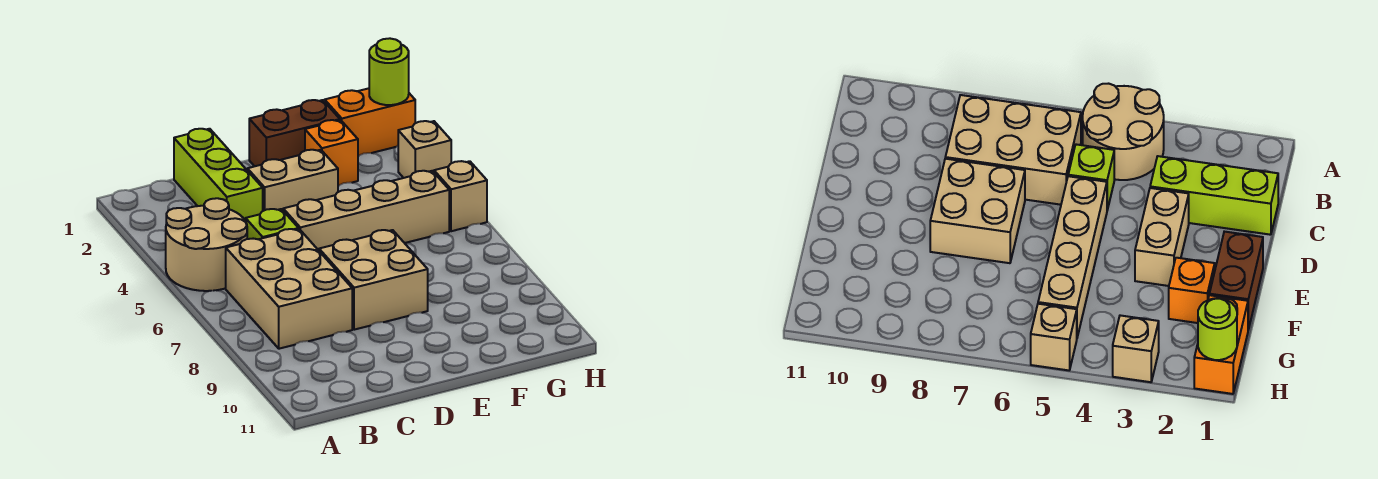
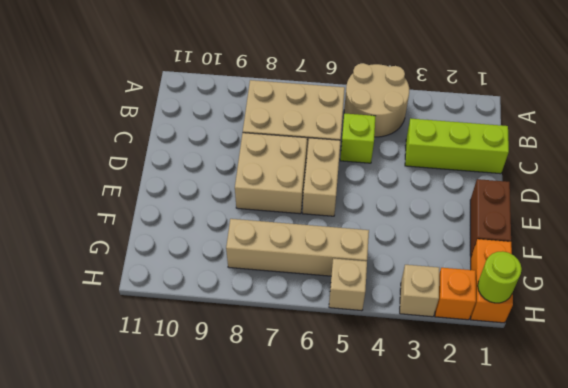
tan 1x2 brick [247,150,338,211] -> tan 1x2 brick moved to [303,138,341,216]
tan 1x4 brick [283,171,449,250] -> tan 1x4 brick turned to [226,219,369,276]
orange 1x1 brick [305,120,358,186] -> orange 1x1 brick moved to [435,268,476,320]

